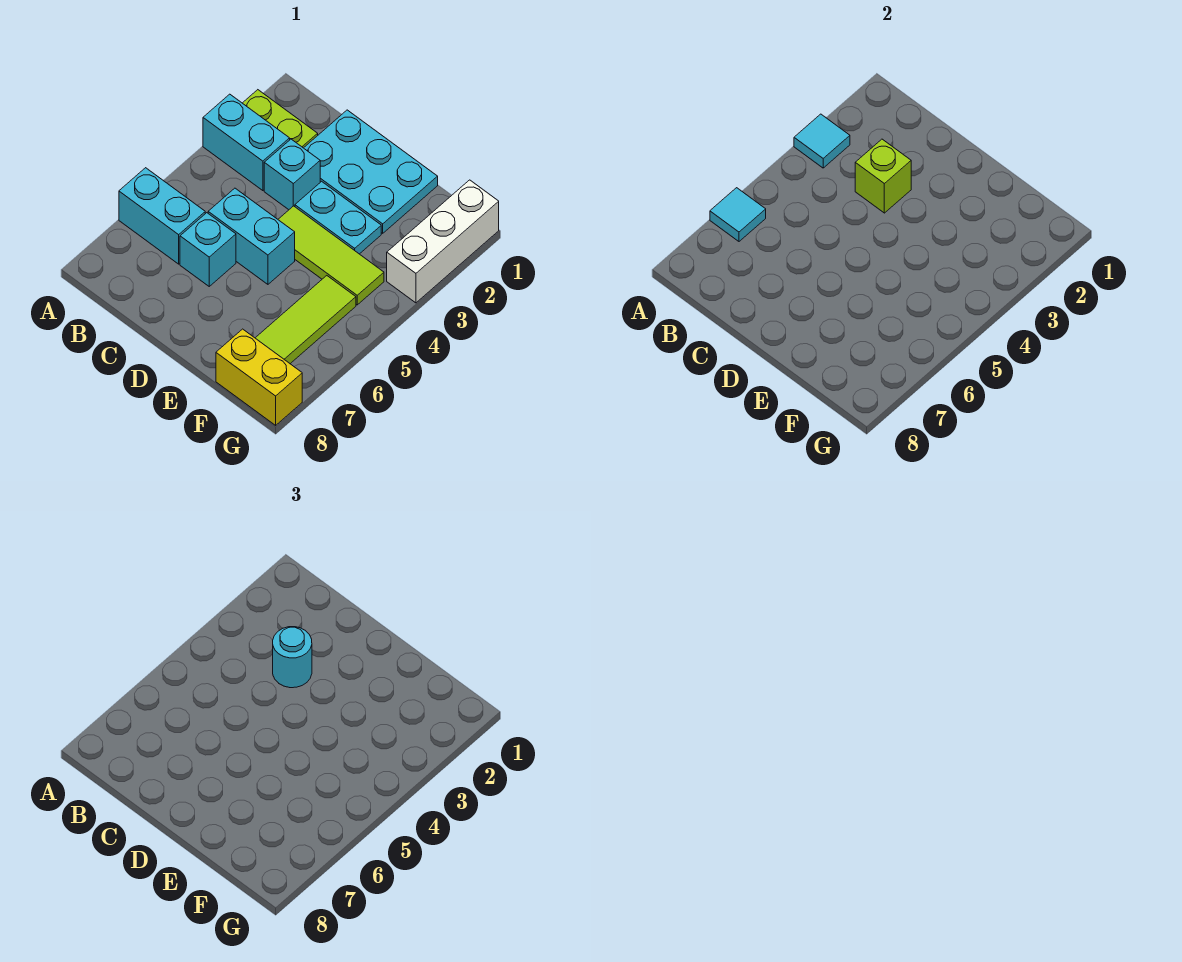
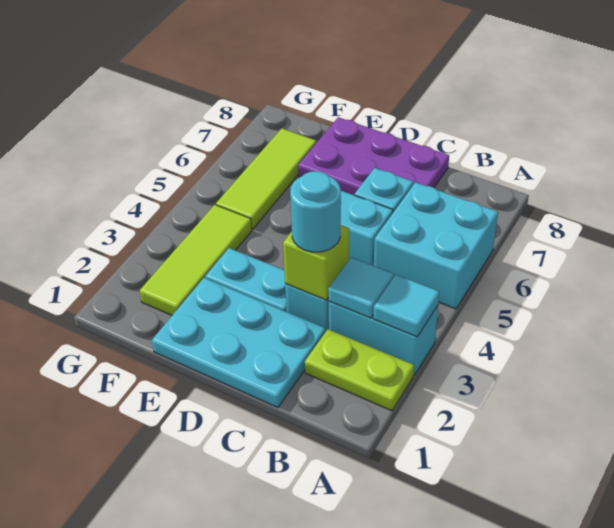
cyan 1x2 brick [119,168,205,264] -> cyan 2x2 brick [374,182,498,309]
cyan 1x1 tile [710,188,766,241] -> cyan 1x1 tile moved to [328,257,394,318]
none -> purple 2x3 plate [298,117,449,195]
lime 1x3 tile [278,206,384,305] -> lime 1x3 tile turned to [140,205,252,315]
yellow 1x2 brick [216,329,302,425] -> none
white 1x3 brick [387,180,499,303] -> none

